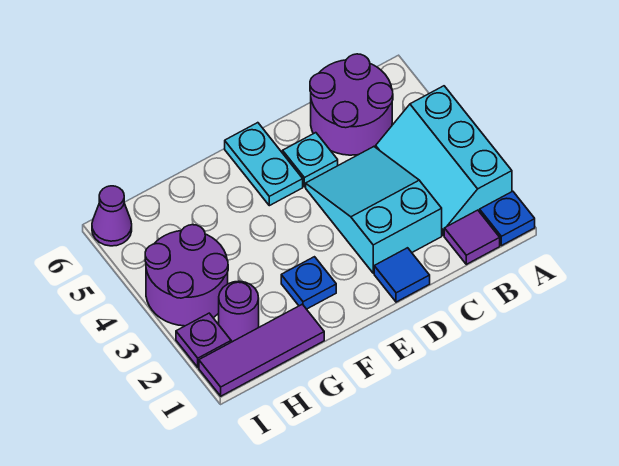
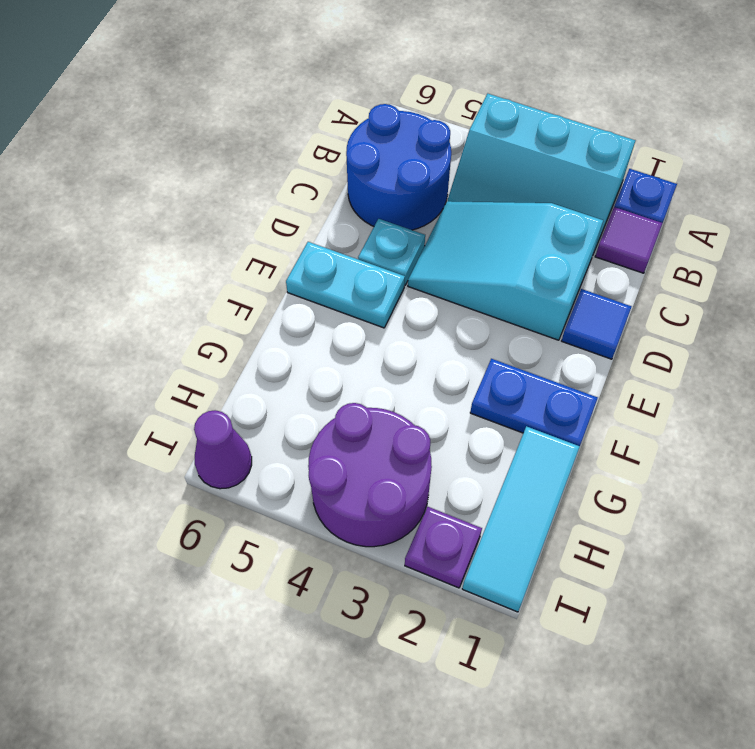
purple 2x2 round brick [310,54,393,155] -> blue 2x2 round brick [346,104,451,230]
blue 1x1 plate [281,257,336,309] -> blue 1x2 plate [470,359,598,446]
purple 1x3 tile [199,304,324,396] -> cyan 1x3 tile [462,426,580,612]
purple 1x1 round brick [219,281,259,342] -> none

